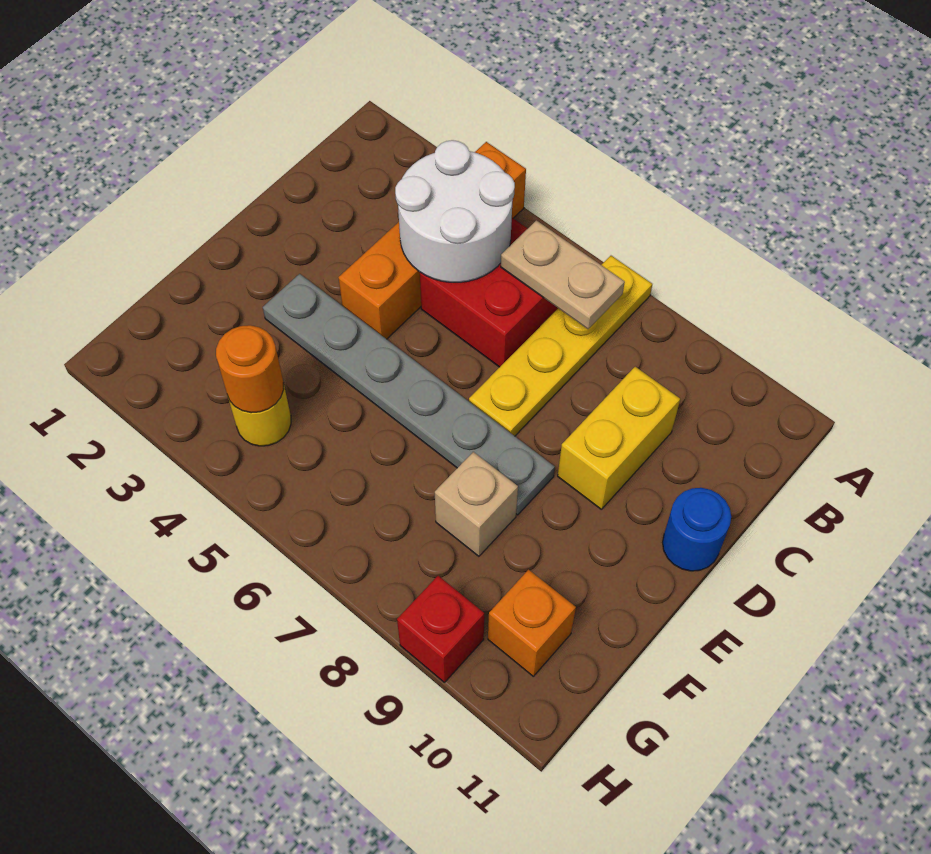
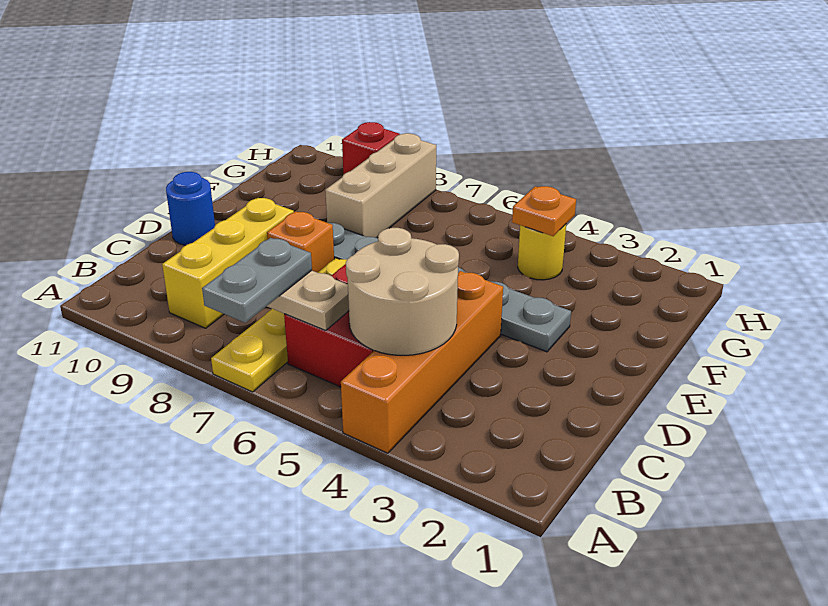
none -> grey 1x2 plate [202,238,312,323]
white 2x2 round brick [395,140,515,282] -> tan 2x2 round brick [346,228,459,355]
yellow 1x2 brick [558,367,680,509] -> yellow 1x3 brick [162,198,294,328]
tan 1x1 brick [435,452,518,556] -> tan 1x3 brick [325,133,436,238]
orange 1x1 round brick [216,325,284,413] -> orange 1x1 plate [512,186,576,236]
orange 1x1 brick [488,570,576,676] -> orange 1x1 brick moved to [267,211,334,273]

